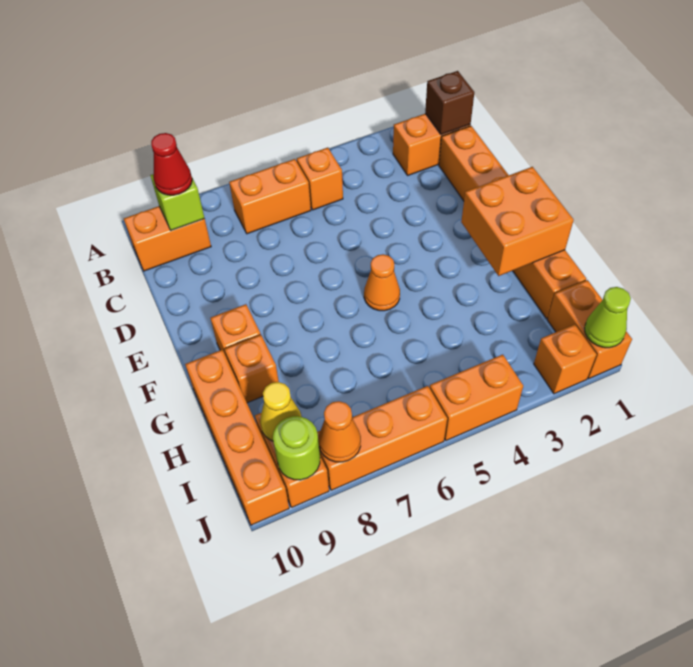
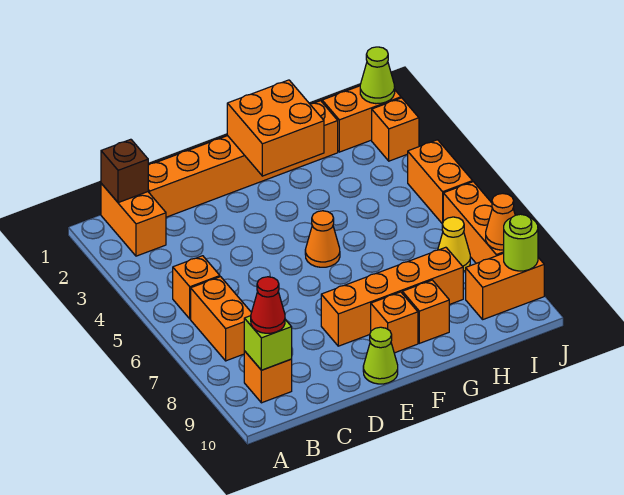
orange 1x2 brick [124,206,211,271] -> orange 1x1 brick [244,351,292,403]
none -> lime 1x1 cone [363,327,398,384]
orange 1x4 brick [185,350,289,525] -> orange 1x4 brick moved to [321,247,463,346]
yellow 1x1 cone [260,382,302,441] -> yellow 1x1 cone moved to [438,217,470,271]

